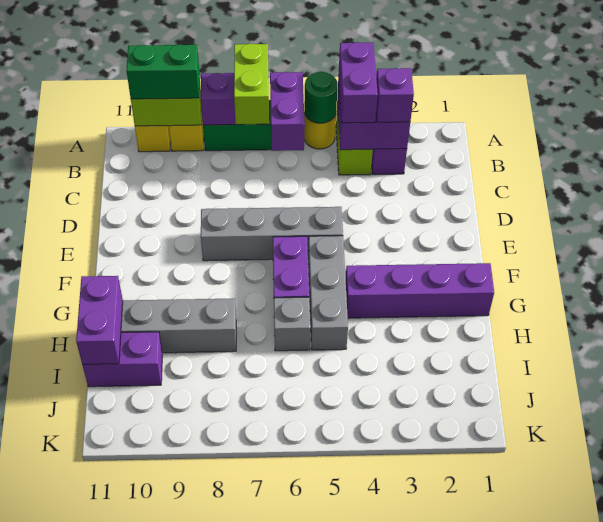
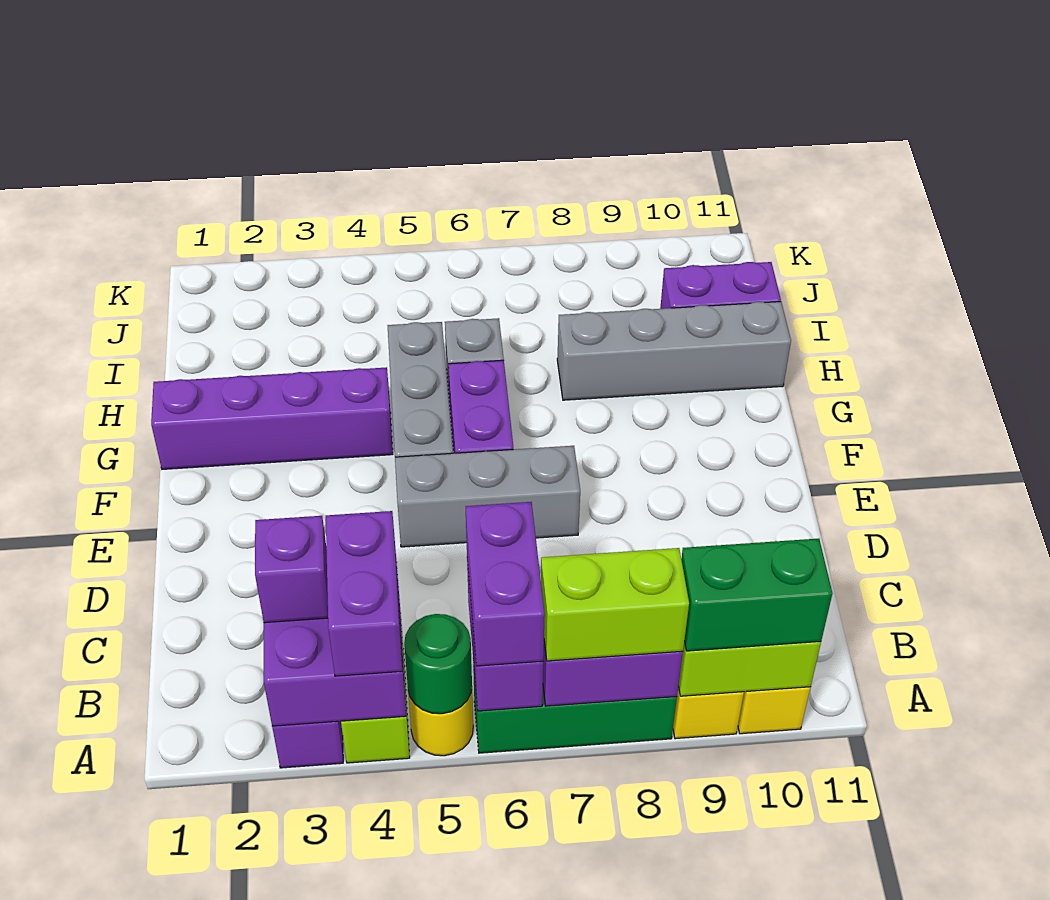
lime 1x2 brick [234,44,269,124] -> lime 1x2 brick turned to [541,548,689,661]
grey 1x4 brick [201,207,343,261] -> grey 1x3 brick [395,446,580,547]
purple 1x2 brick [76,276,123,364] -> purple 1x2 brick moved to [466,502,545,666]

